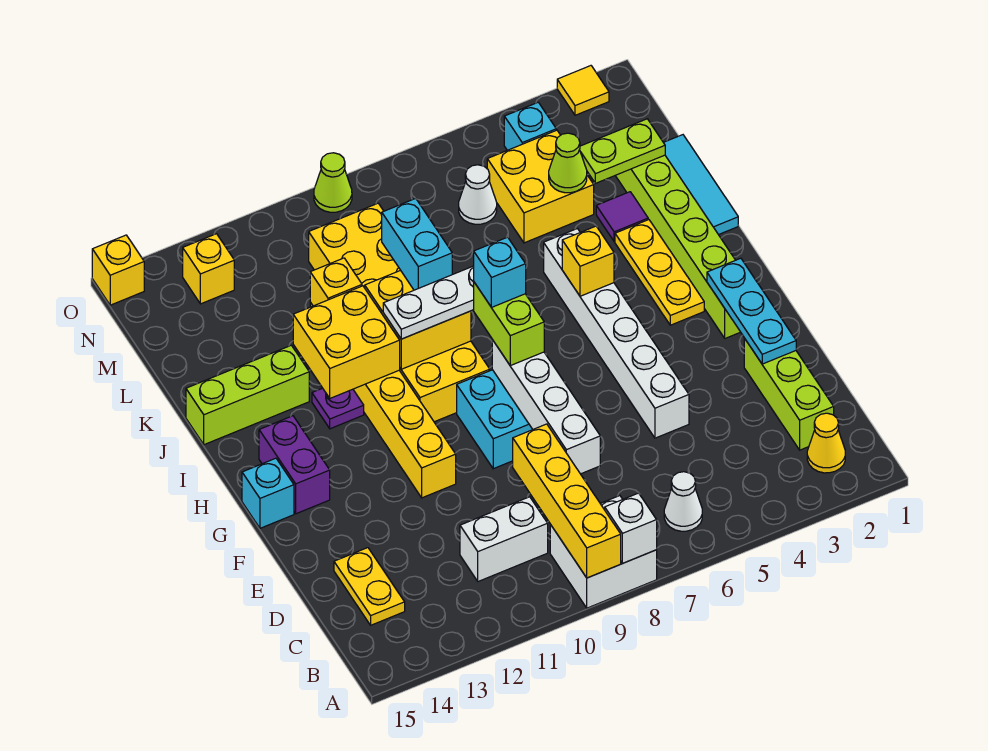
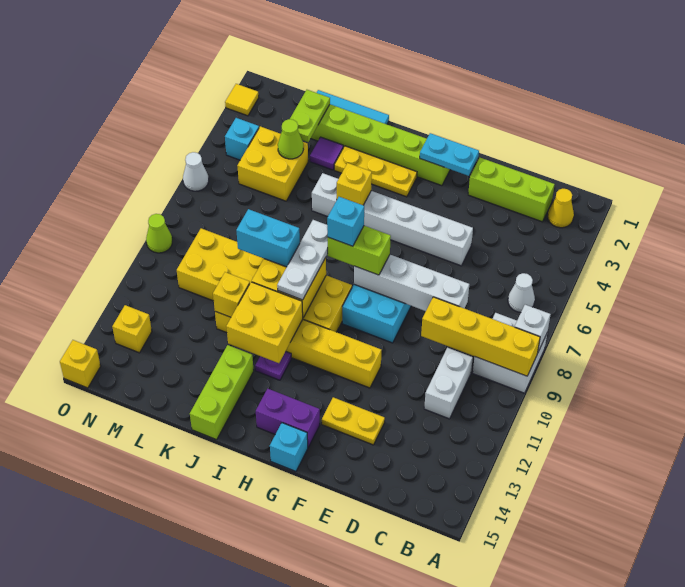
yellow 1x2 plate [334,548,405,625] -> yellow 1x2 plate moved to [322,397,385,445]
cyan 1x3 plate [707,258,796,364] -> cyan 1x2 plate [420,133,479,176]
white 1x1 cone [459,165,497,224] -> white 1x1 cone moved to [183,152,209,191]

